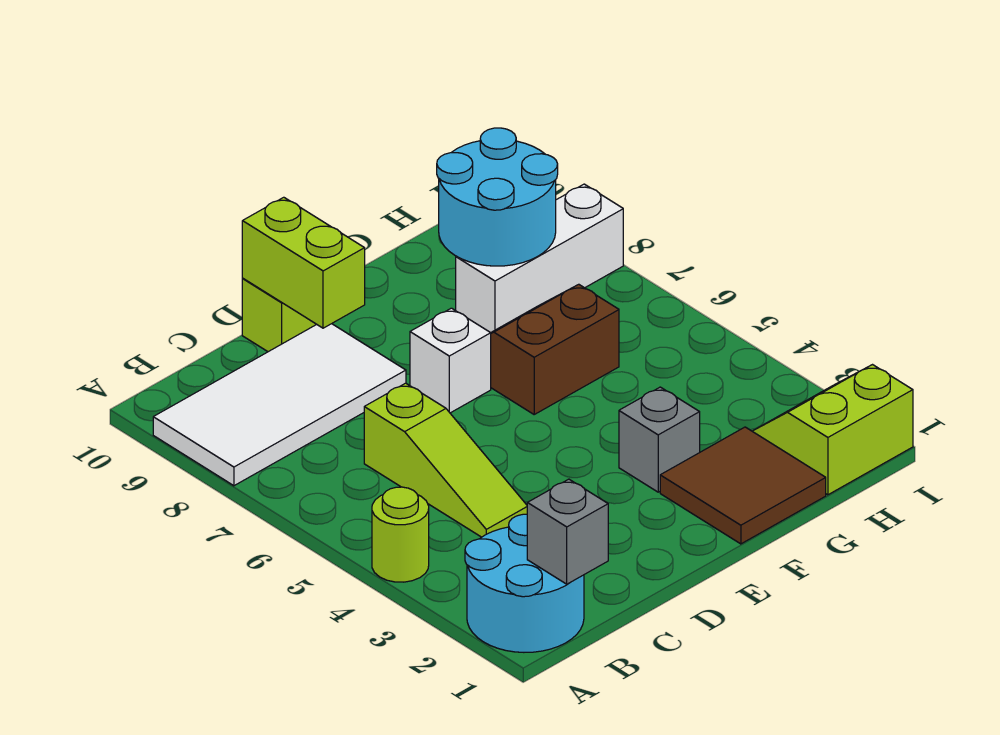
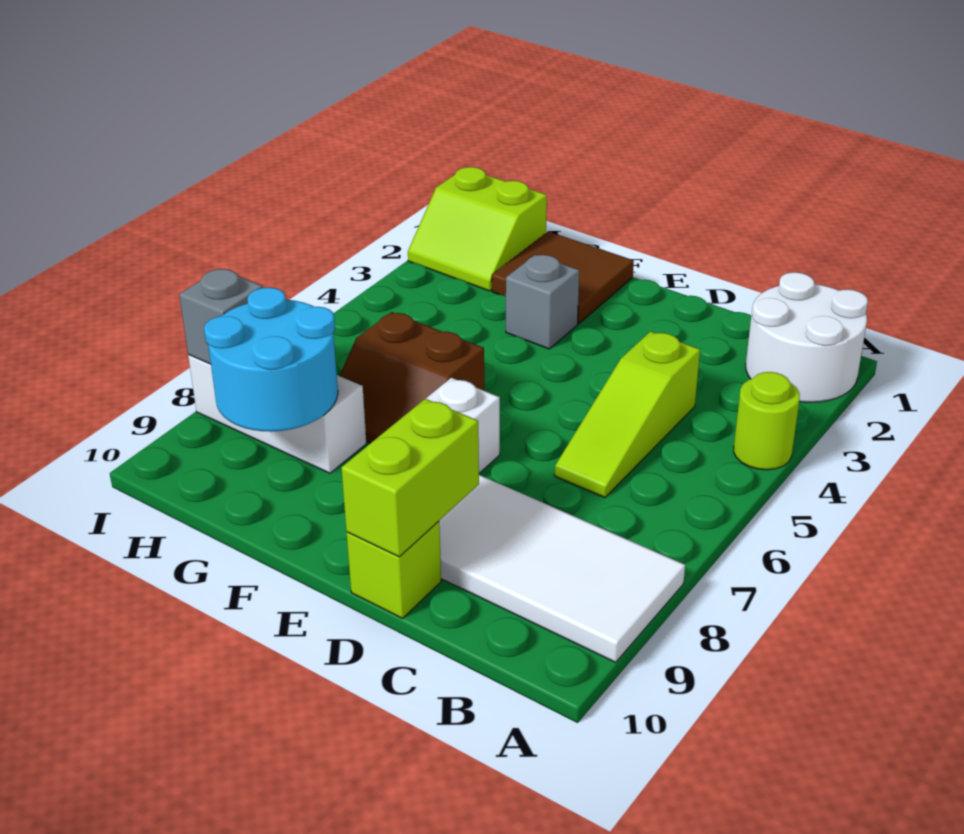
cyan 2x2 round brick [465,514,584,652] -> white 2x2 round brick [746,272,868,402]
grey 1x1 brick [527,479,608,584] -> grey 1x1 brick moved to [179,269,263,364]
lime 1x3 slope [364,383,527,537] -> lime 1x3 slope turned to [555,331,700,498]

